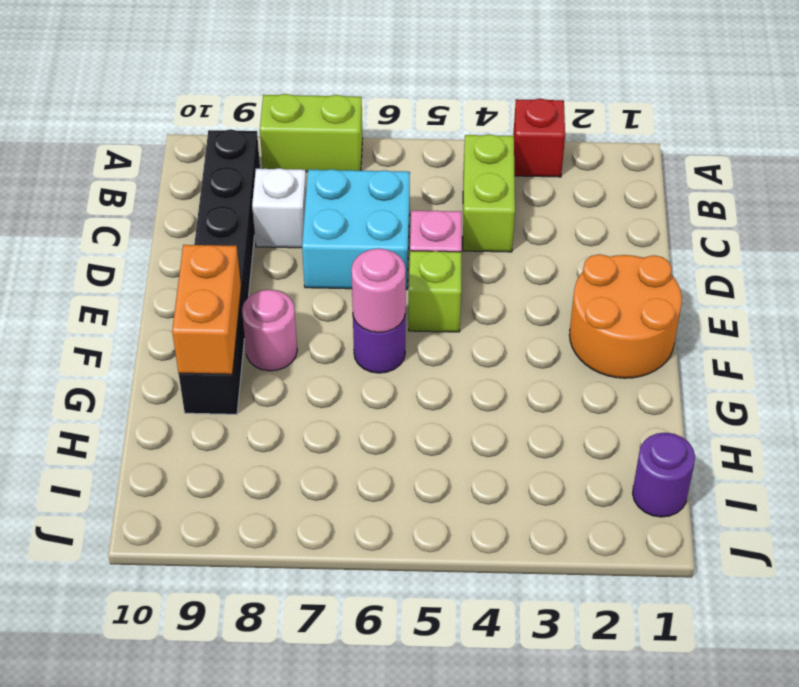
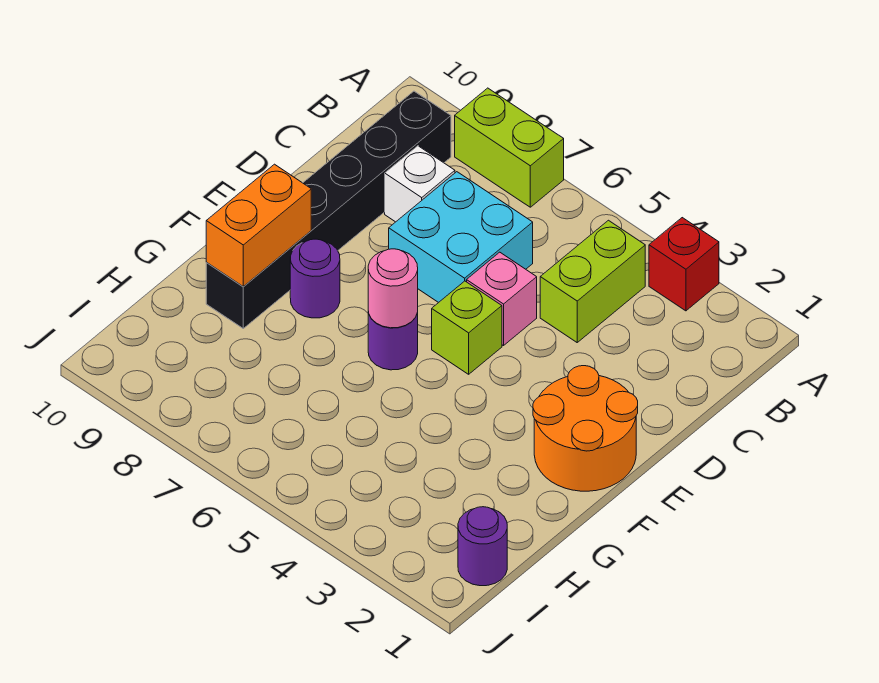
pink 1x1 round brick [242,290,297,371] -> purple 1x1 round brick [290,239,340,318]

